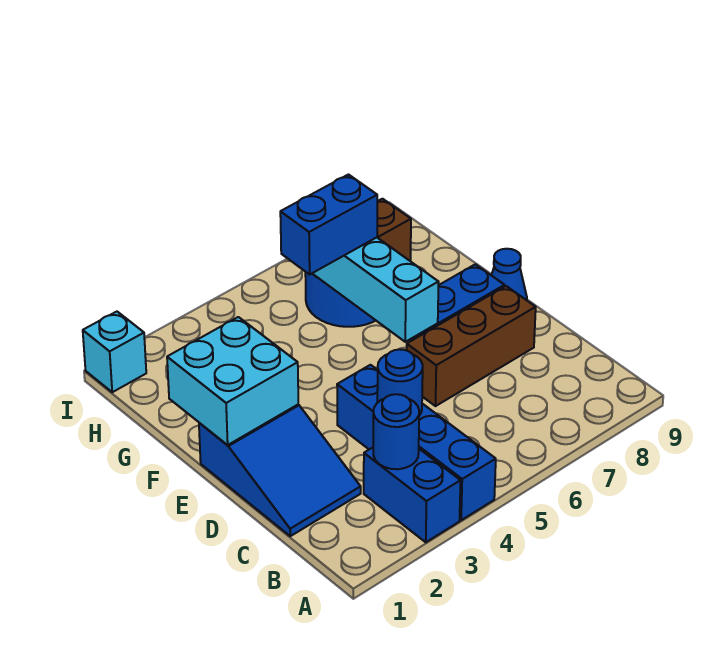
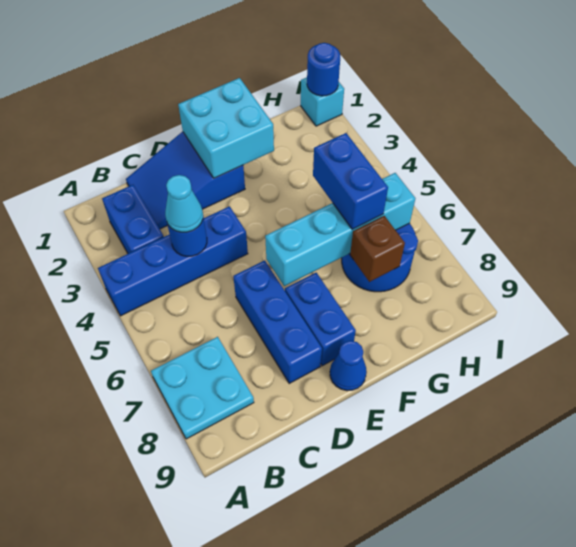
blue 1x2 brick [364,448,461,542] -> blue 1x2 brick turned to [102,185,164,254]
none -> cyan 2x2 plate [151,337,254,439]
blue 1x1 round brick [373,394,419,469] -> blue 1x1 round brick moved to [307,43,340,96]
none -> cyan 1x1 cone [165,175,203,232]
brown 1x3 brick [407,286,536,406] -> blue 1x3 brick [233,260,322,383]

